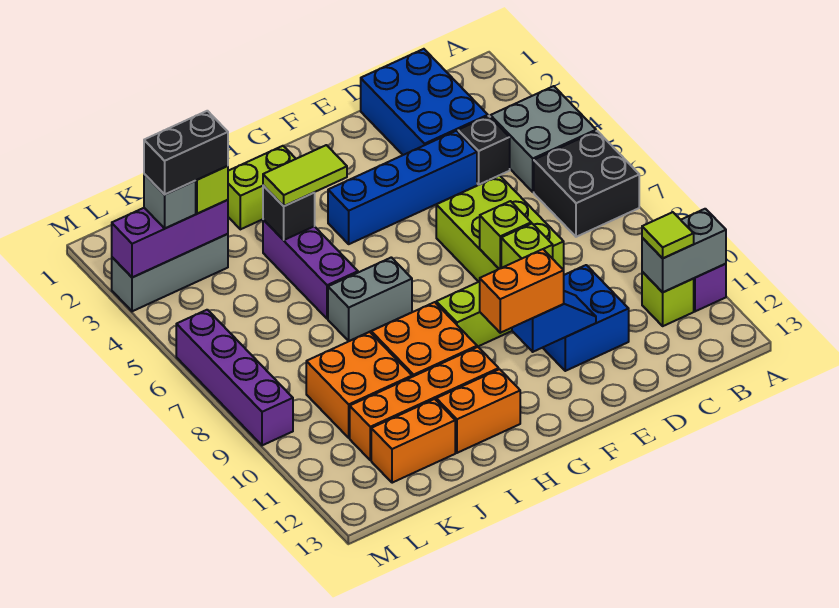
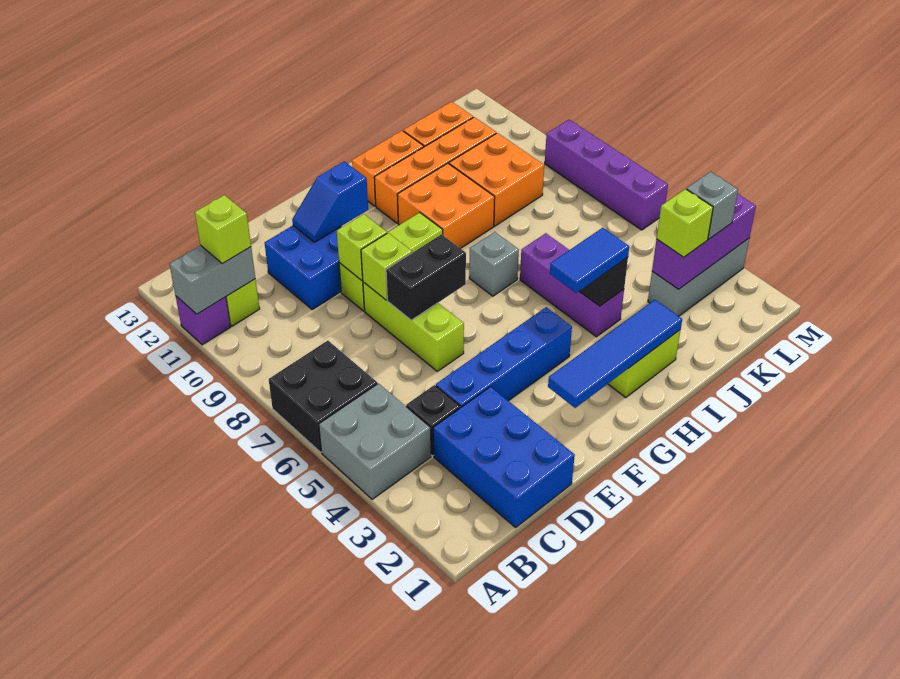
lime 1x1 tile [642,212,694,258] -> lime 1x1 brick [195,195,251,264]
lime 2x3 brick [436,175,564,282] -> lime 1x3 brick [363,282,464,371]
none -> blue 1x4 tile [548,300,682,408]
orange 1x2 brick [480,249,564,333] -> none
lime 1x2 tile [263,145,347,206] -> blue 1x2 tile [550,228,629,293]
grey 1x2 brick [328,257,412,341] -> grey 1x1 brick [469,232,519,296]
black 1x2 brick [144,111,228,195] -> black 1x2 brick moved to [386,234,466,320]

